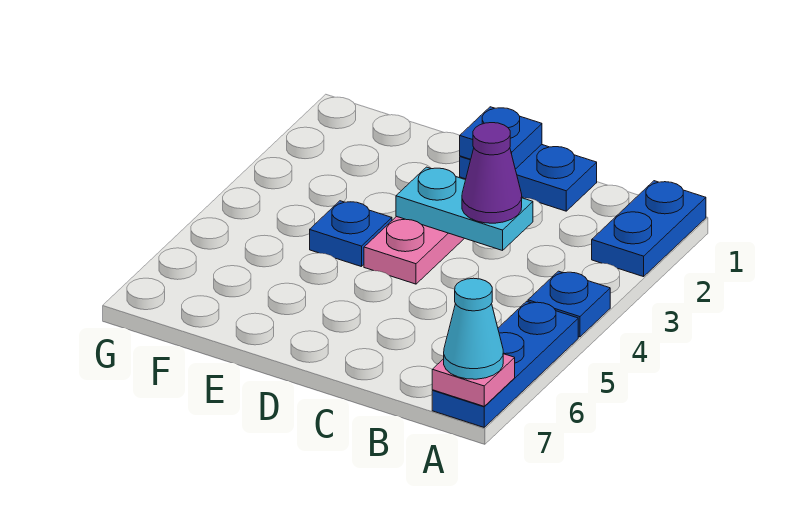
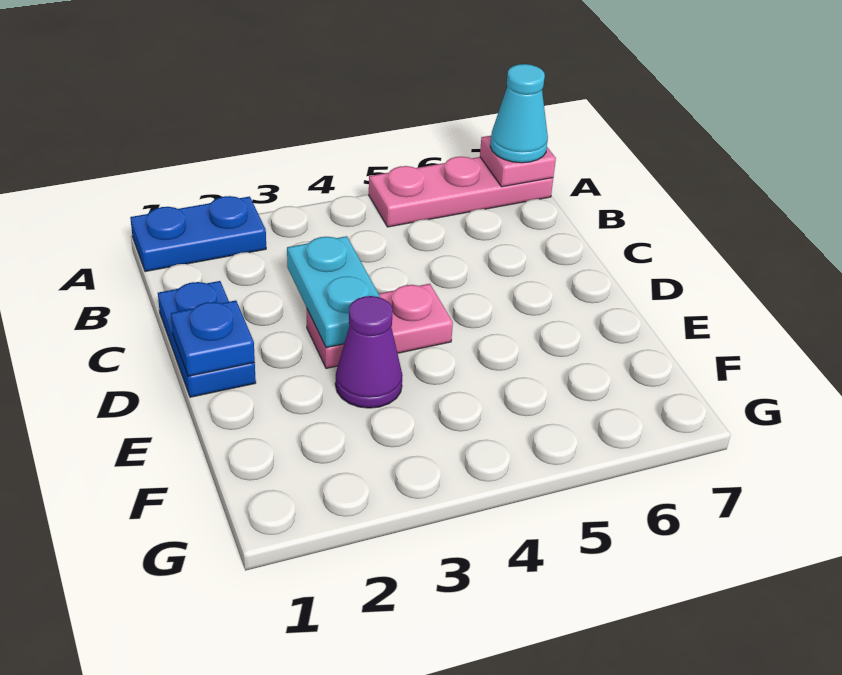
blue 1x1 plate [528,271,610,337] -> none
blue 1x3 plate [432,301,578,427] -> pink 1x3 plate [369,157,553,227]
purple 1x1 cone [462,123,522,223] -> purple 1x1 cone moved to [335,296,402,408]
blue 1x1 plate [310,201,392,267] -> none

